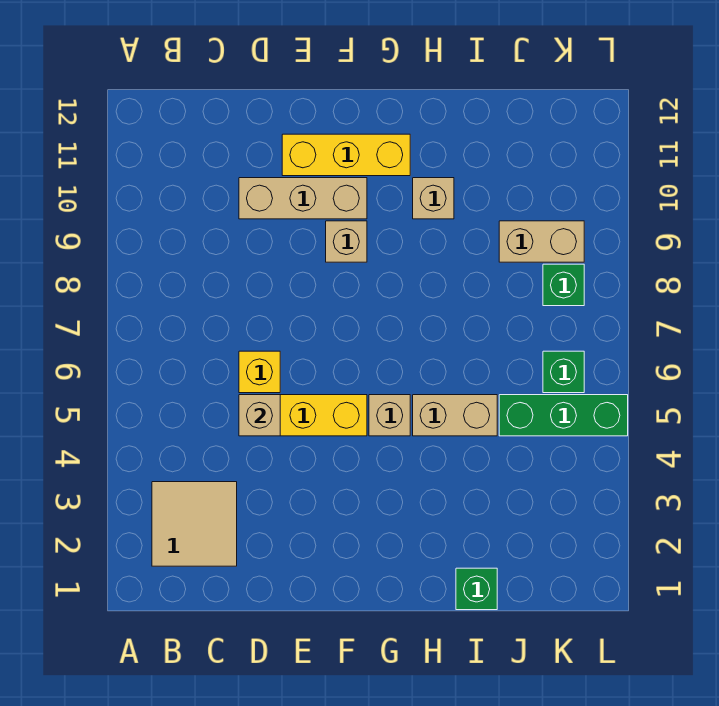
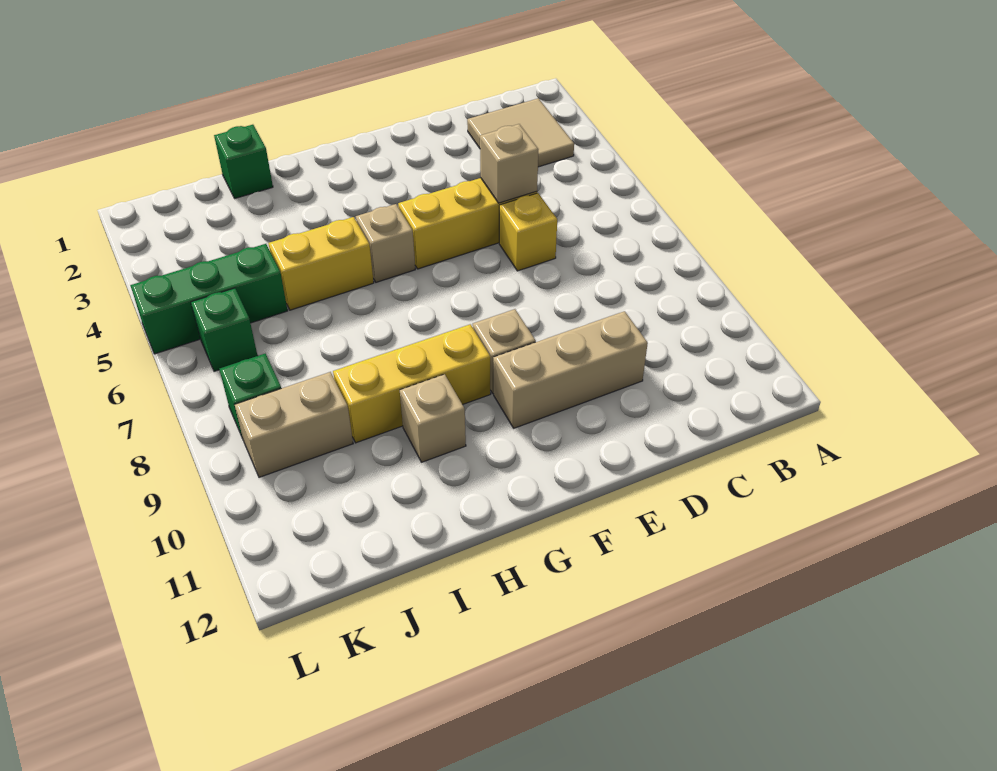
yellow 1x3 brick [282,134,410,176] -> yellow 1x3 brick moved to [333,324,491,443]
tan 1x2 brick [413,395,497,436] -> yellow 1x2 brick [268,217,374,310]

